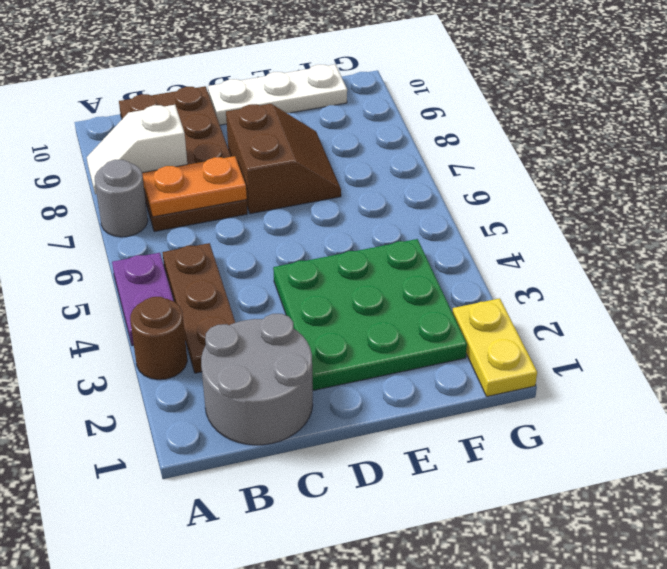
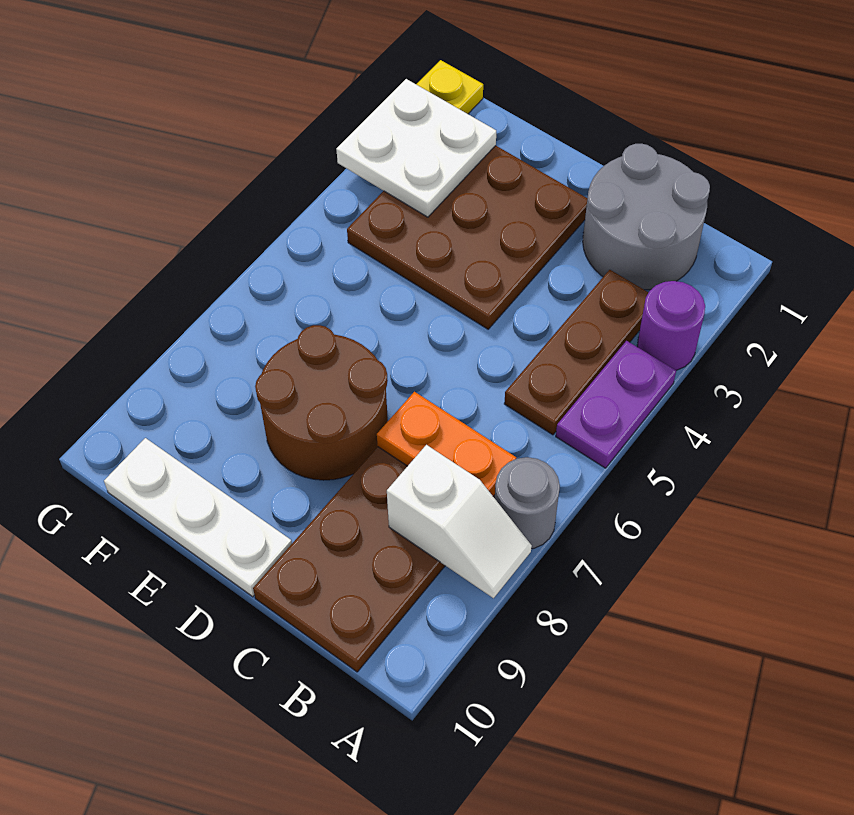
brown 1x1 round brick [130,297,187,380] -> purple 1x1 round brick [637,281,705,370]
green 3x3 plate [273,239,467,390] -> brown 3x3 plate [347,146,588,329]
brown 2x2 slope [226,104,341,214] -> brown 2x2 round brick [255,325,388,480]
none -> white 2x2 plate [336,79,496,217]

